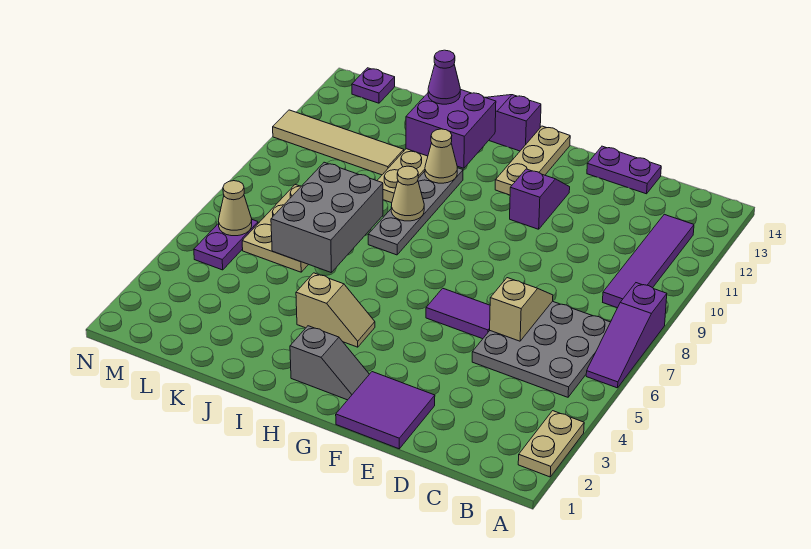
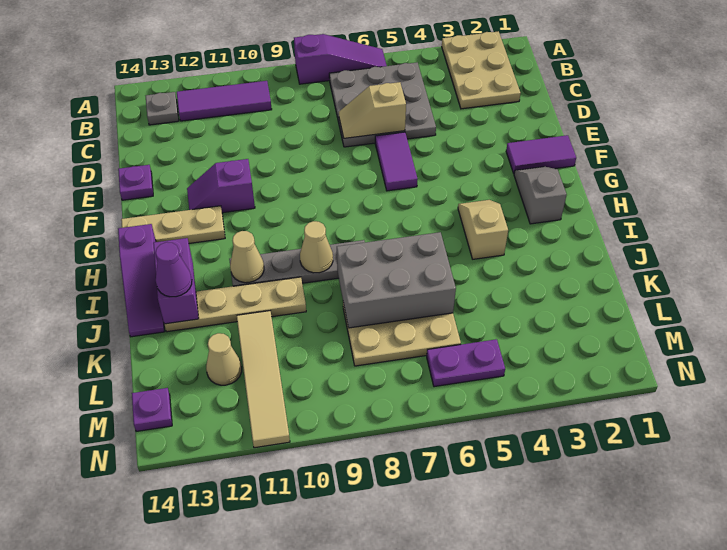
tan 1x2 plate [518,411,584,477] -> tan 2x3 plate [442,31,521,109]
purple 1x4 tile [603,214,694,308] -> purple 1x3 tile [177,81,272,121]
none -> grey 1x1 plate [146,92,179,125]
purple 1x2 plate [587,146,661,194] -> purple 1x1 plate [118,165,153,200]
purple 2x2 tile [336,372,435,449] -> purple 1x2 tile [506,135,576,173]
purple 2x2 brick [406,89,496,168] -> purple 1x2 brick [153,238,199,324]
tan 1x1 cone [218,181,252,236] -> tan 1x1 cone moved to [206,333,242,385]

